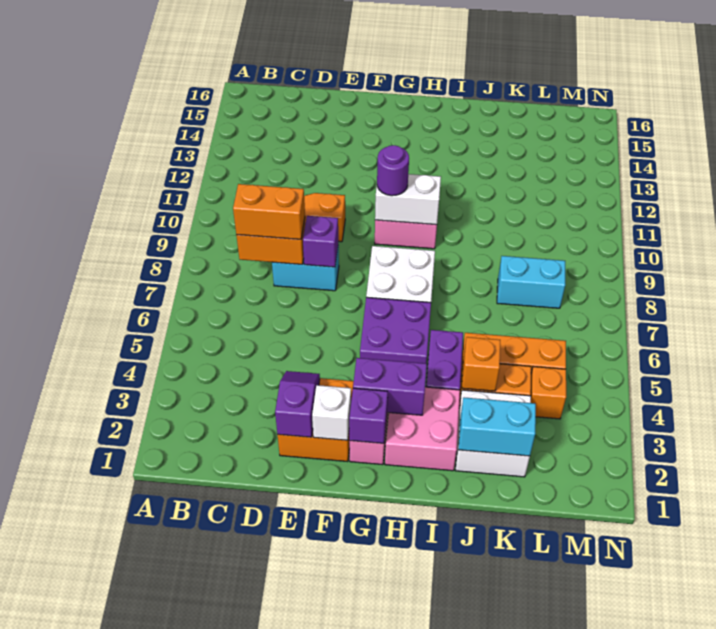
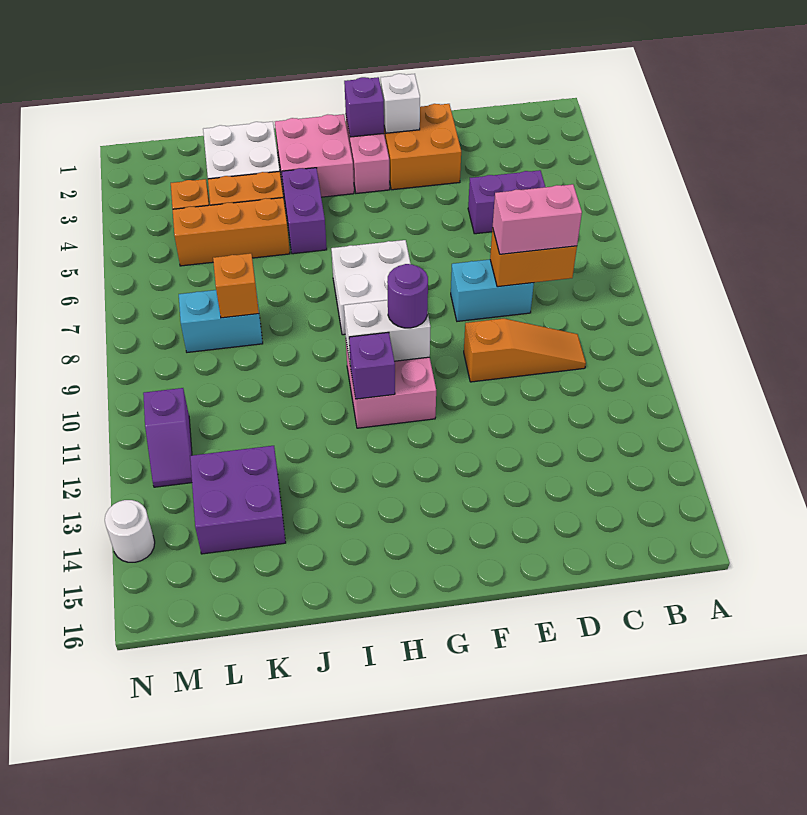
orange 1x2 brick [233,184,305,239] -> pink 1x2 brick [493,184,582,254]
purple 1x2 slope [275,371,320,437] -> purple 1x2 slope moved to [143,388,192,487]
purple 1x1 brick [303,216,338,267] -> purple 1x1 brick moved to [349,332,395,399]
purple 1x2 brick [353,358,427,415] -> purple 1x2 brick moved to [468,170,545,234]
purple 2x2 brick [360,297,431,363] -> purple 2x2 brick moved to [190,446,286,554]
cyan 1x2 brick [458,398,536,456] -> none
orange 1x1 brick [462,337,500,391] -> orange 1x1 brick moved to [213,253,259,318]
none -> white 1x1 round brick [105,500,155,562]

